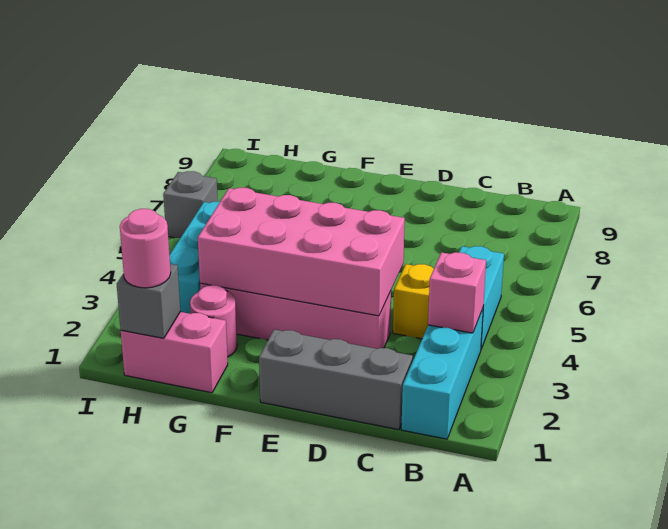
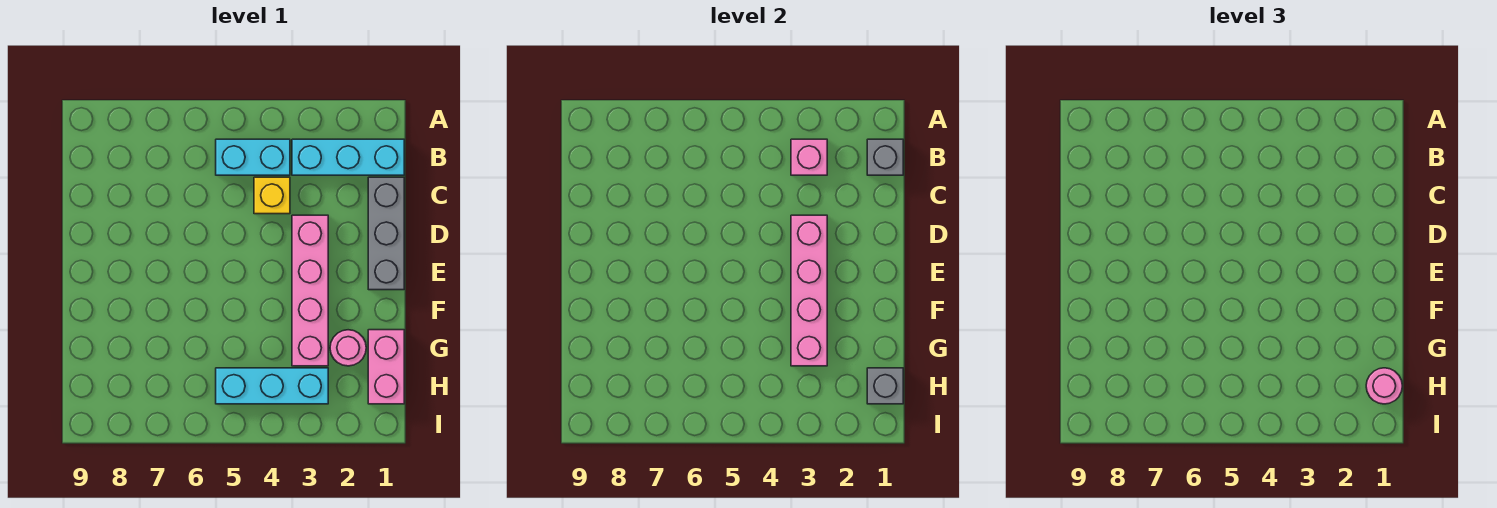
pink 2x4 brick [198,188,405,316] -> pink 1x4 brick [791,215,827,366]
grey 1x1 brick [163,171,218,238] -> grey 1x1 brick moved to [867,139,903,175]

